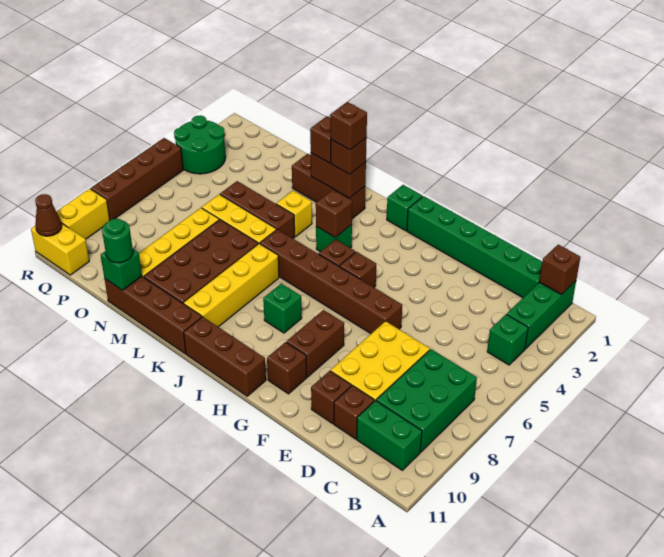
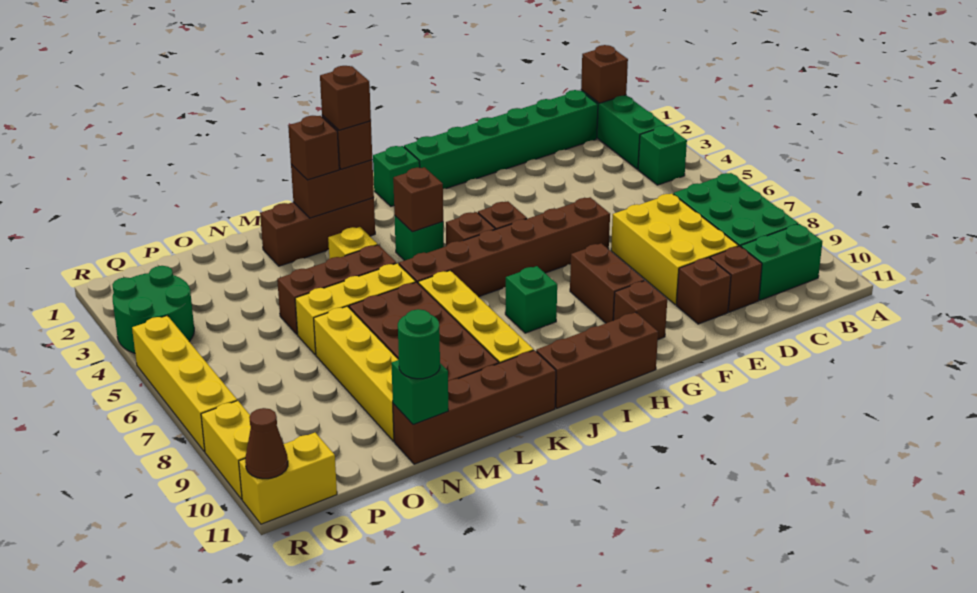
brown 1x4 brick [91,138,183,220] -> yellow 1x4 brick [132,316,237,452]

